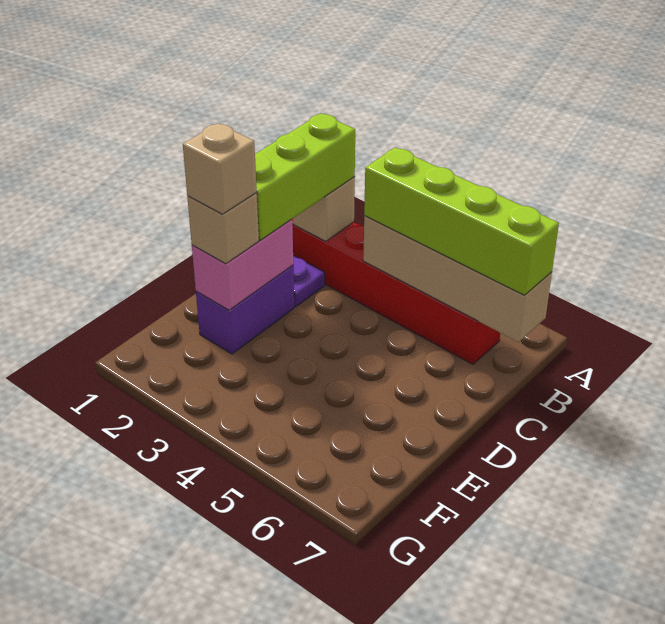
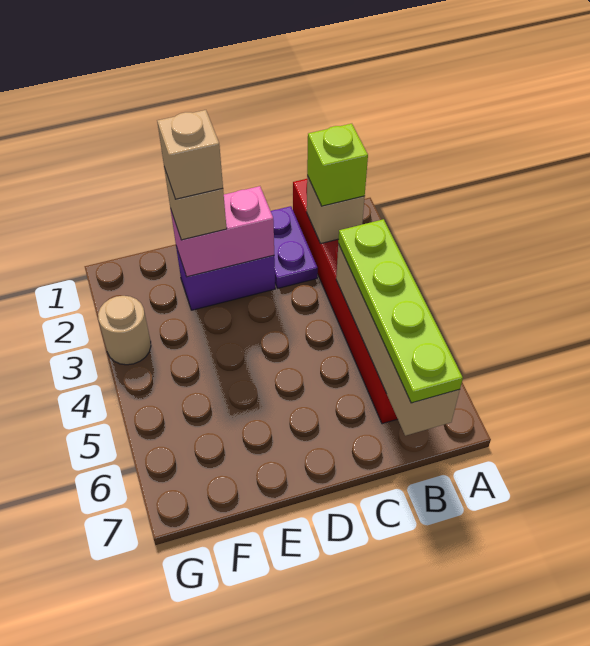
lime 1x3 brick [255,113,355,240] -> lime 1x1 brick [307,124,368,206]
lime 1x4 brick [364,148,559,295] -> lime 1x4 plate [338,219,463,403]
none -> tan 1x1 round brick [98,296,151,365]

